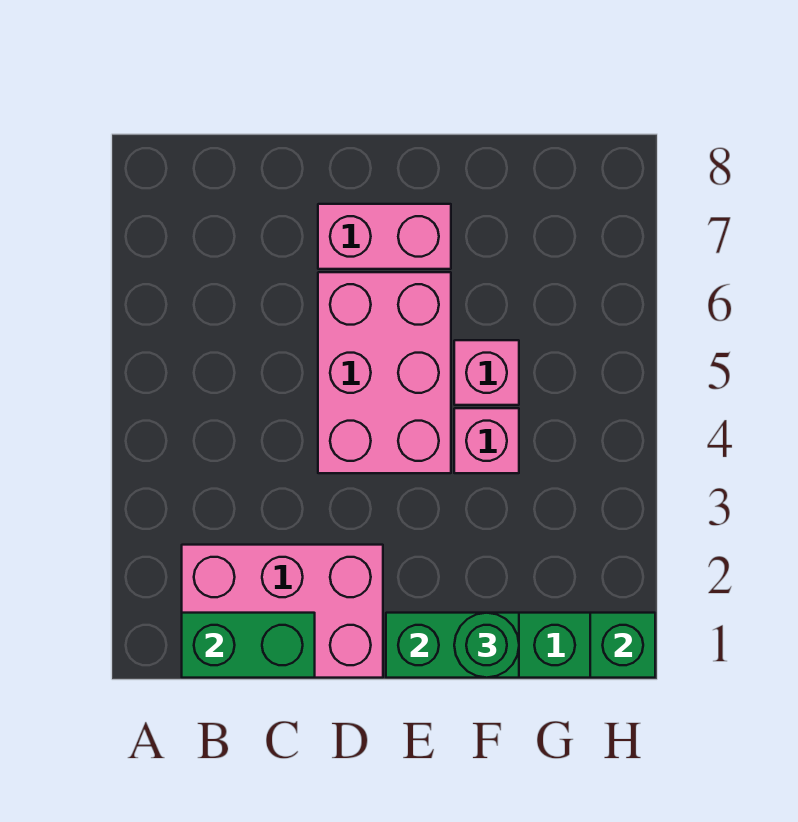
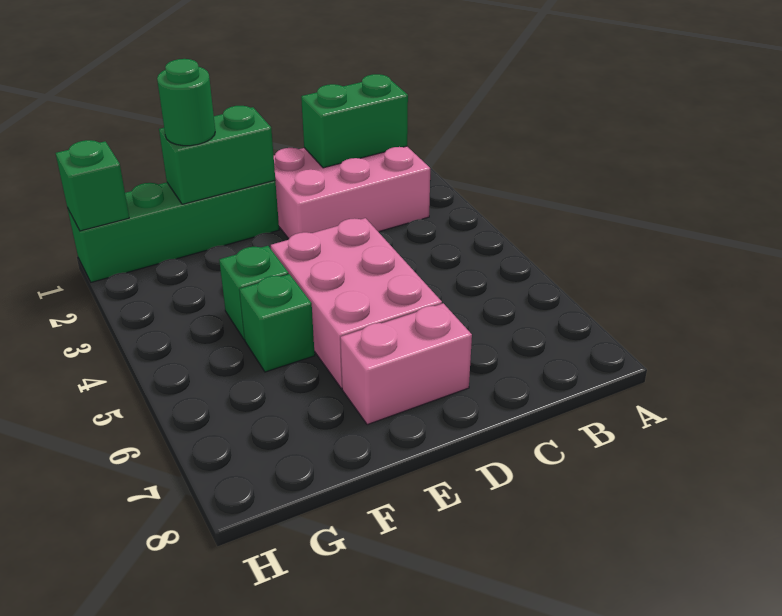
pink 1x1 brick [454,408,519,473] -> green 1x1 brick [219,246,289,340]
pink 1x1 brick [454,340,519,405] -> green 1x1 brick [239,274,315,372]

